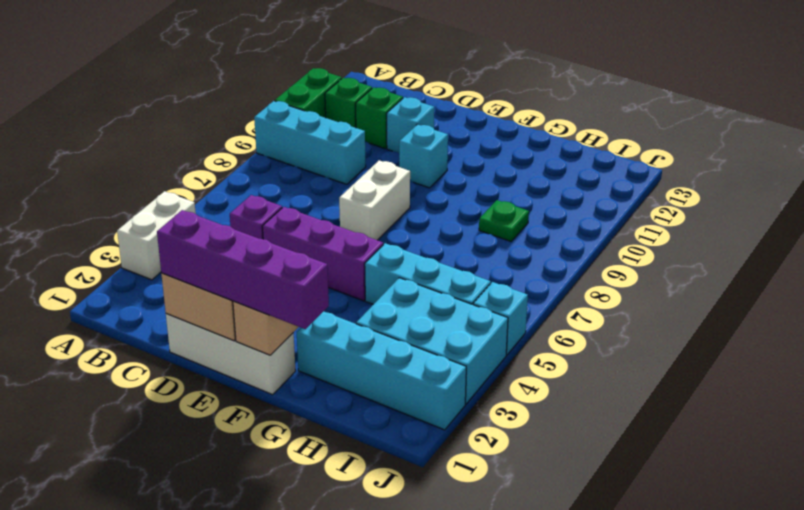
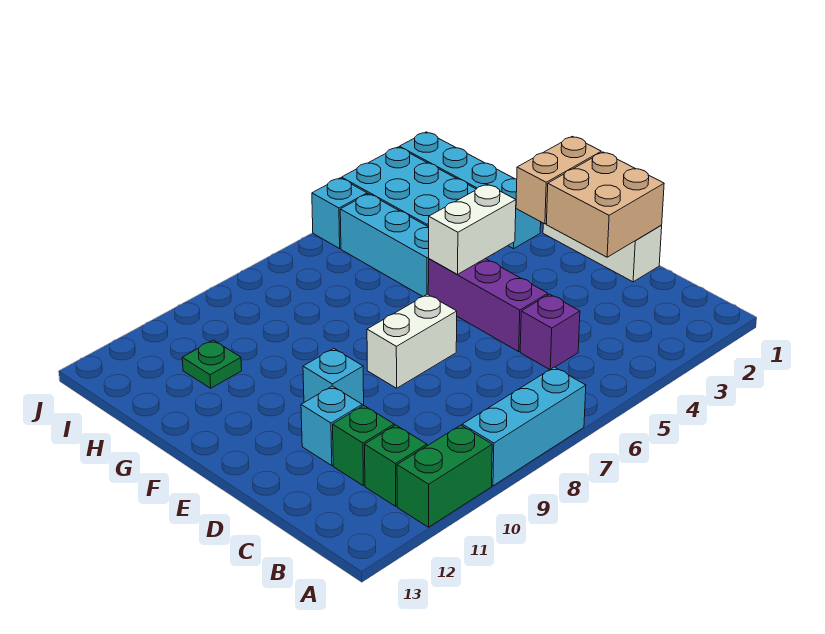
white 1x2 brick [117,191,196,280] -> white 1x2 brick moved to [429,184,516,274]
cyan 1x3 brick [254,101,366,184] -> cyan 1x3 brick turned to [462,367,586,486]
purple 1x4 brick [157,210,329,329] -> none
green 1x1 plate [479,200,529,241] -> green 1x1 plate moved to [182,340,242,388]

